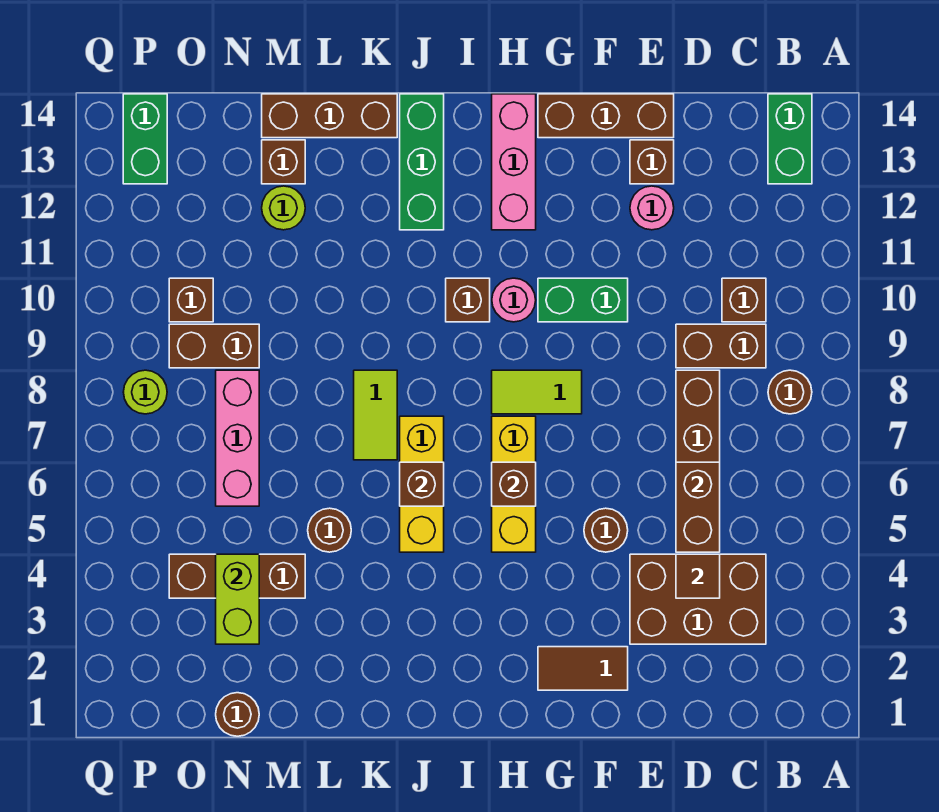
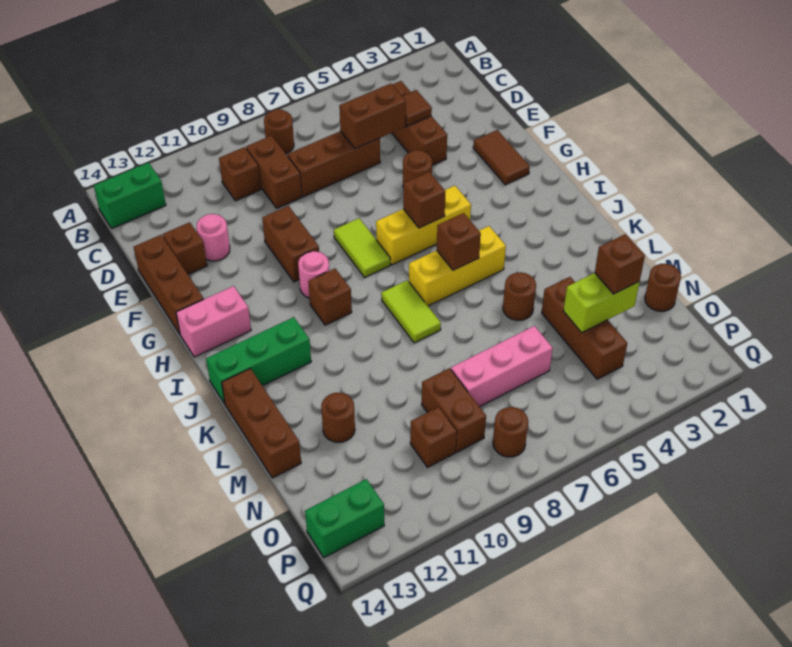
brown 2x3 brick [630,554,766,644] -> brown 1x3 brick [392,81,447,165]
green 1x2 brick [538,278,628,322] -> brown 1x2 brick [262,206,319,282]
pink 1x3 brick [492,94,536,230] -> pink 1x2 brick [176,286,251,357]
lime 1x2 tile [354,370,397,460] -> lime 1x2 tile turned to [381,280,441,343]
lime 1x1 round brick [262,186,305,230] -> brown 1x1 round brick [321,393,355,442]
brown 1x1 brick [262,140,305,184] -> brown 1x1 brick moved to [595,234,645,294]
lime 1x1 round brick [123,370,167,414] -> brown 1x1 round brick [493,407,528,457]

